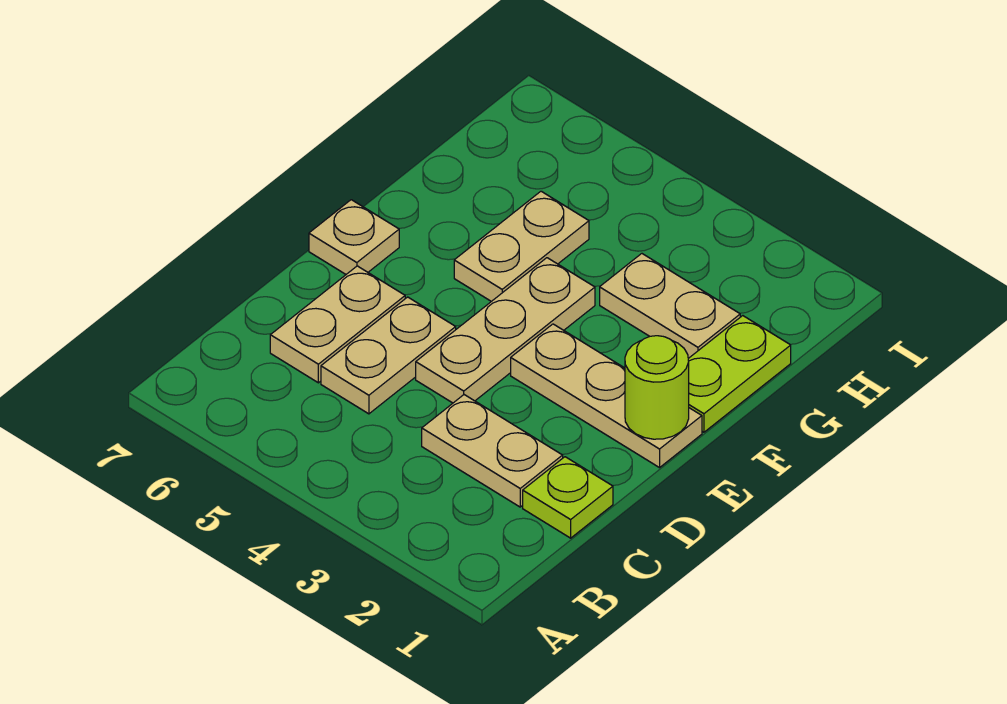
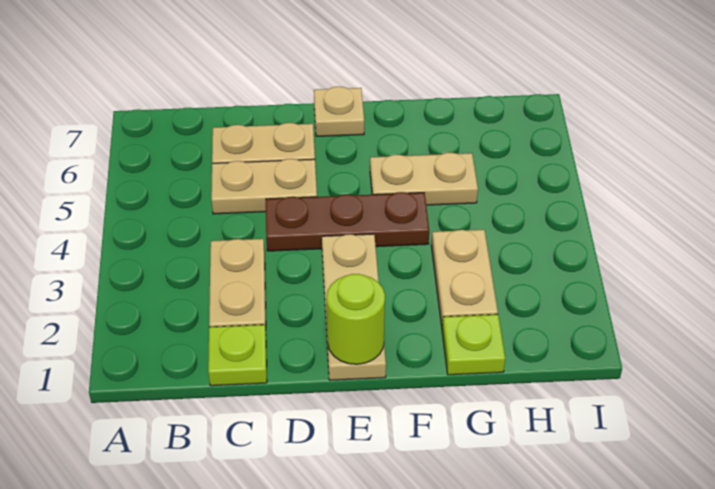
tan 1x3 plate [416,258,595,403] -> brown 1x3 plate [266,192,429,251]
lime 1x2 plate [688,316,791,432] -> lime 1x1 plate [442,314,505,375]

